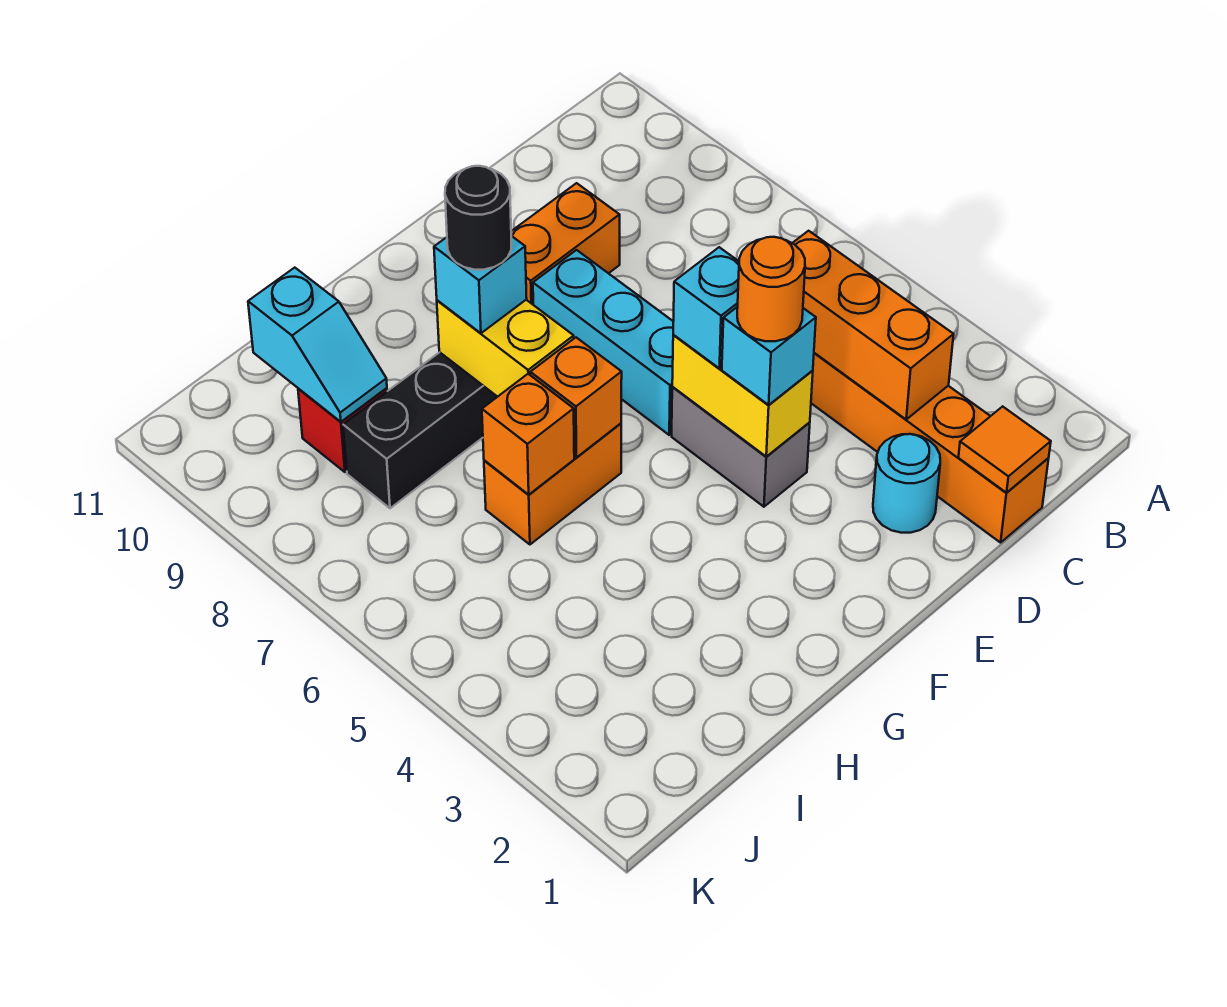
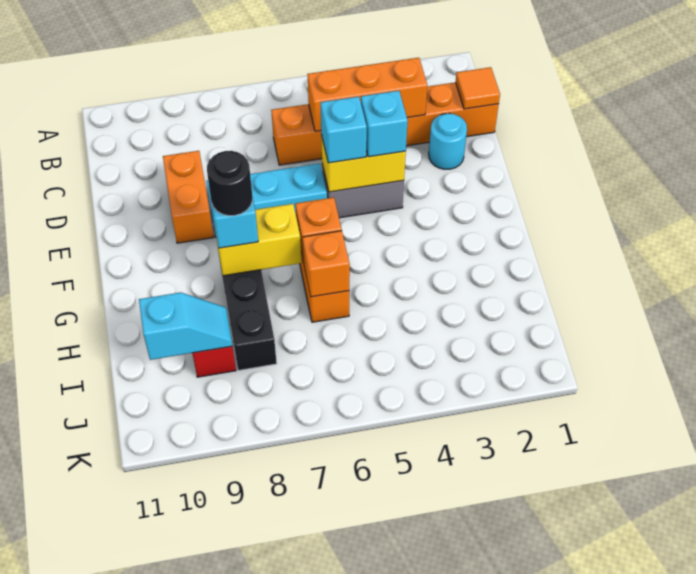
orange 1x1 round brick [737,237,805,341] -> none

